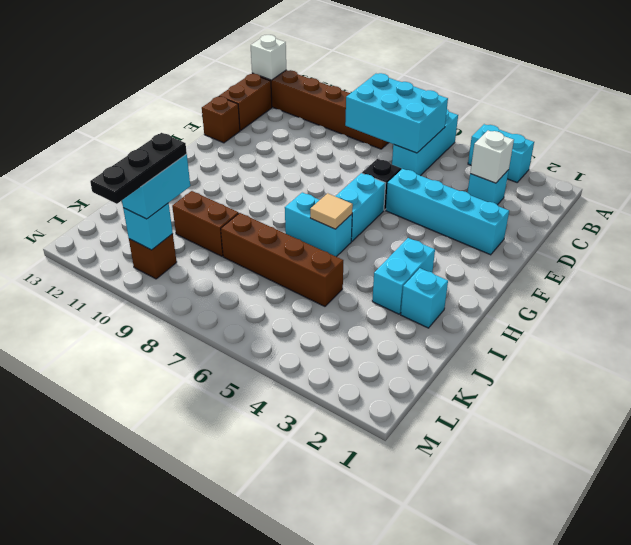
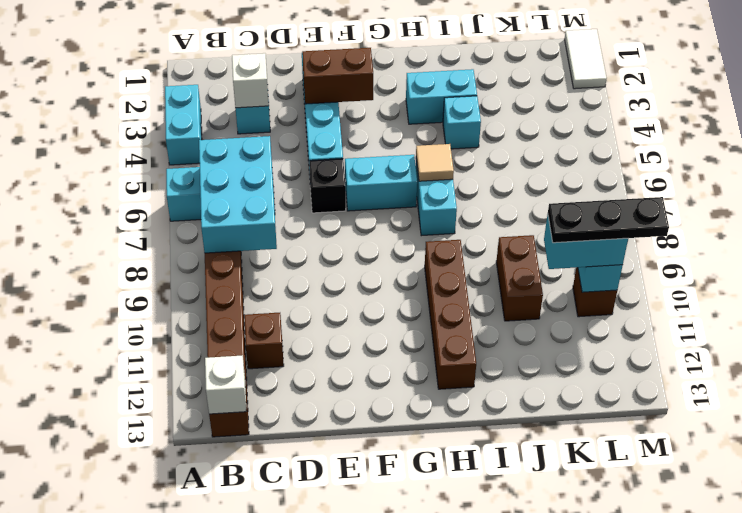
brown 1x2 brick [219,74,272,130] -> brown 1x2 brick moved to [302,48,373,104]
brown 1x1 brick [202,96,240,143] -> brown 1x1 brick moved to [244,313,284,369]
cyan 1x1 brick [401,268,448,328] -> cyan 1x1 brick moved to [443,96,481,149]
brown 1x4 brick [221,213,343,306] -> brown 1x4 brick moved to [425,240,476,389]
none -> white 1x2 tile [565,29,607,89]

